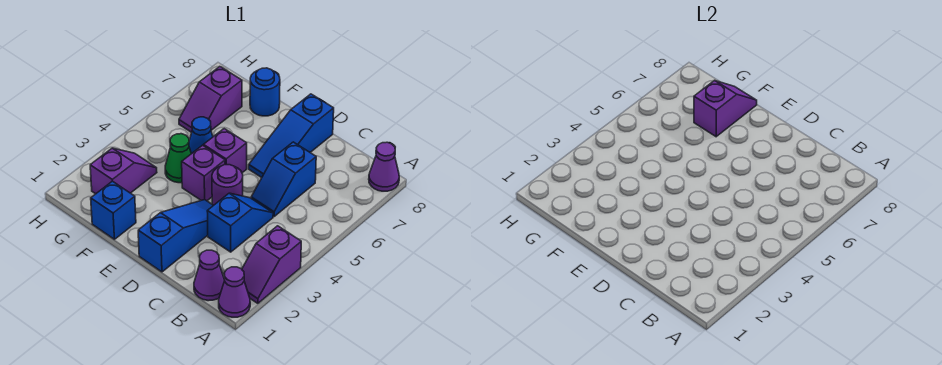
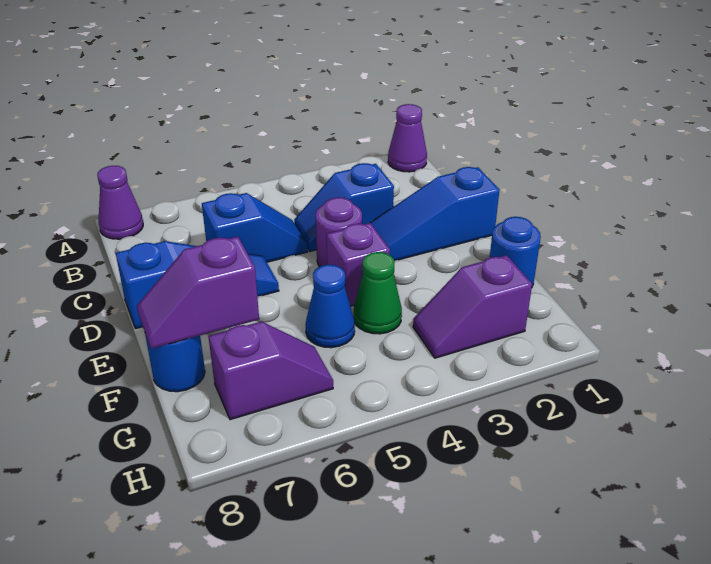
purple 1x2 slope [242,226,301,303] -> none
purple 1x1 cone [194,250,225,301] -> none
purple 1x1 brick [204,129,247,173] -> none
blue 1x1 brick [91,181,136,239] -> blue 1x1 round brick [490,217,541,286]

